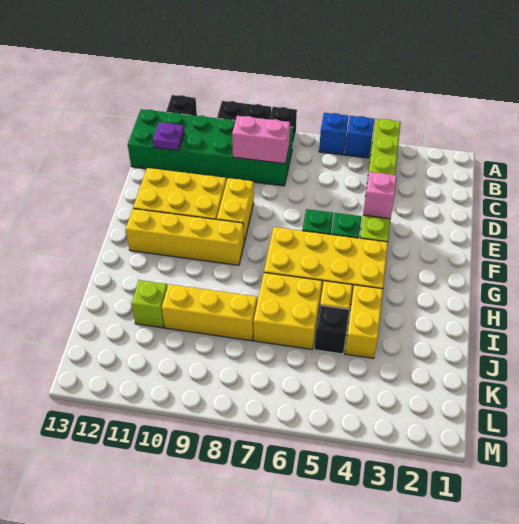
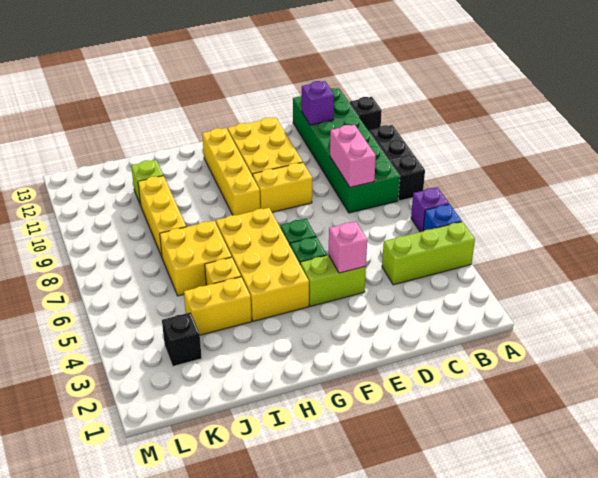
blue 1x1 brick [319,113,348,155] -> purple 1x1 brick [411,187,449,232]
purple 1x1 plate [153,122,184,151] -> purple 1x1 brick [302,81,334,125]
black 1x1 brick [314,305,349,354] -> black 1x1 brick moved to [162,312,202,366]

